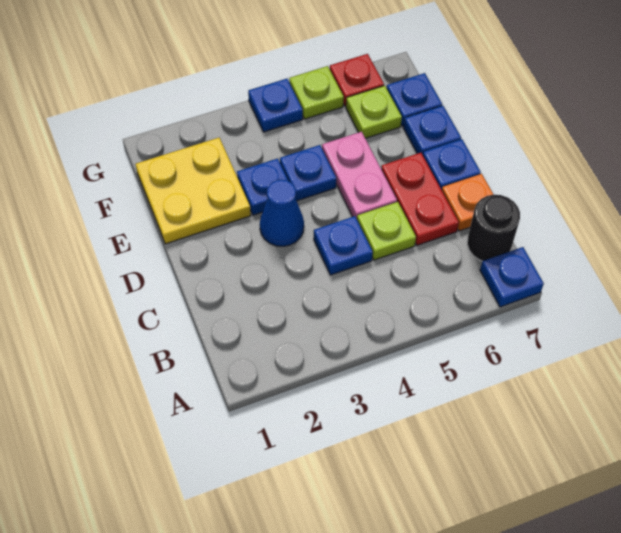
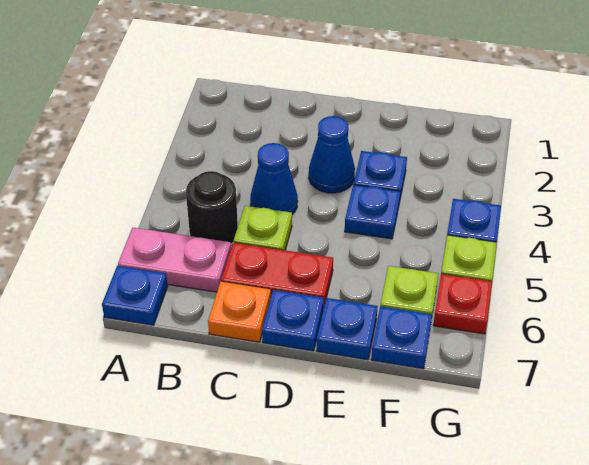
black 1x1 round brick [467,195,520,261] -> black 1x1 round brick moved to [186,171,238,244]
blue 1x1 plate [314,216,373,275] -> blue 1x1 cone [250,143,298,214]
pink 1x2 plate [322,132,397,219] -> pink 1x2 plate moved to [118,228,231,292]
yellow 2x2 plate [135,138,251,244] -> none

